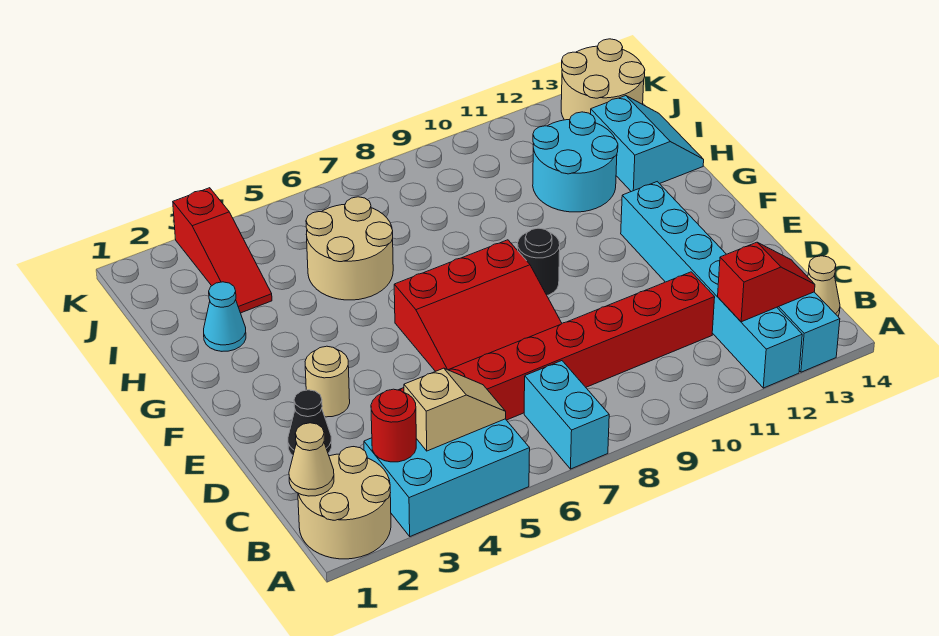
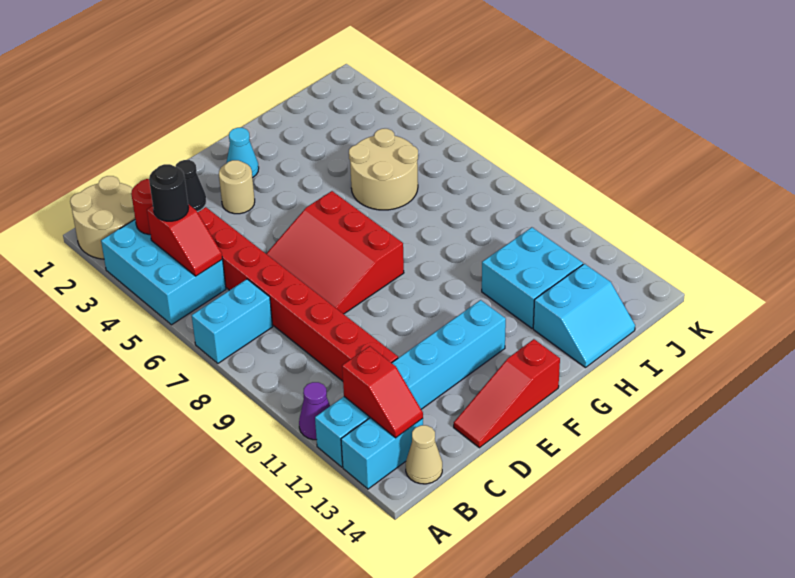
none -> purple 1x1 cone [299,382,330,440]
tan 1x1 cone [289,423,334,496] -> none
tan 1x2 slope [404,368,506,451] -> red 1x2 slope [147,204,223,276]
black 1x1 round brick [518,228,560,295] -> black 1x1 round brick moved to [149,164,189,221]
cyan 1x1 cone [204,282,246,351] -> cyan 1x1 cone moved to [226,128,259,178]
cyan 2x2 round brick [533,112,618,212] -> cyan 2x2 brick [482,227,583,328]
red 1x3 slope [173,188,272,313] -> red 1x3 slope moved to [454,339,560,448]
tan 2x2 round brick [561,39,645,120] -> none

